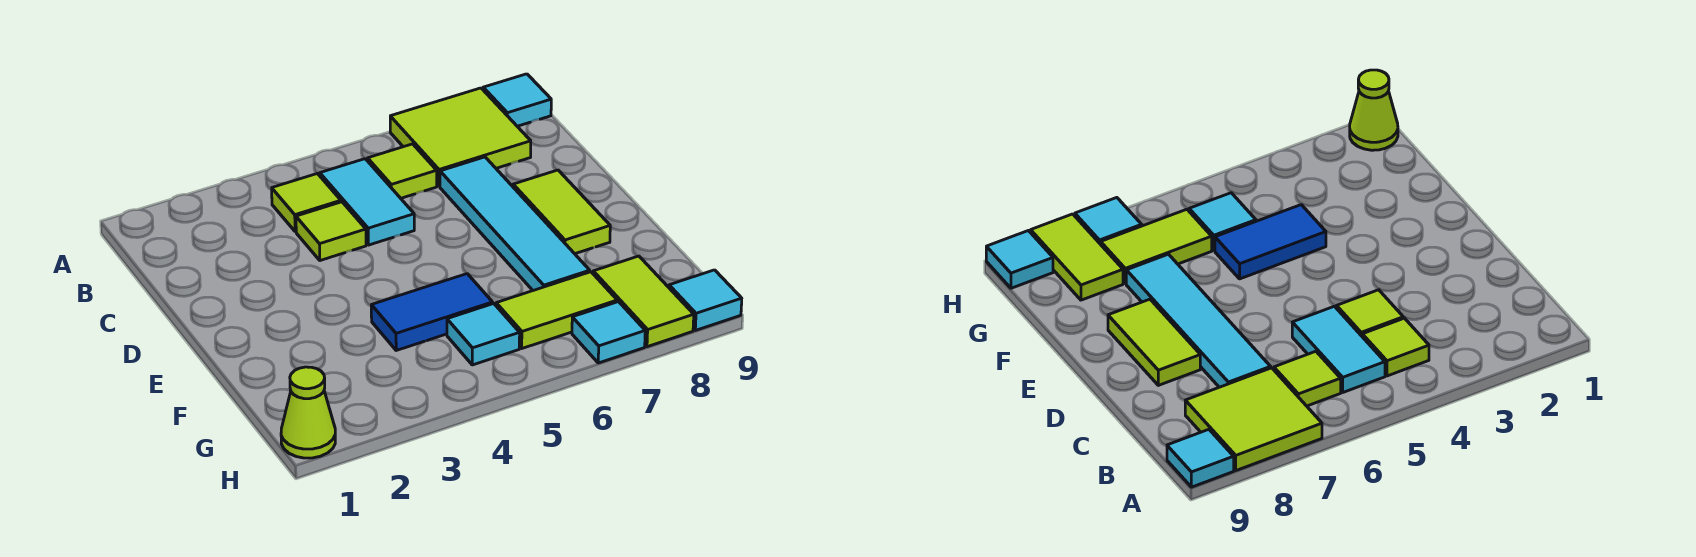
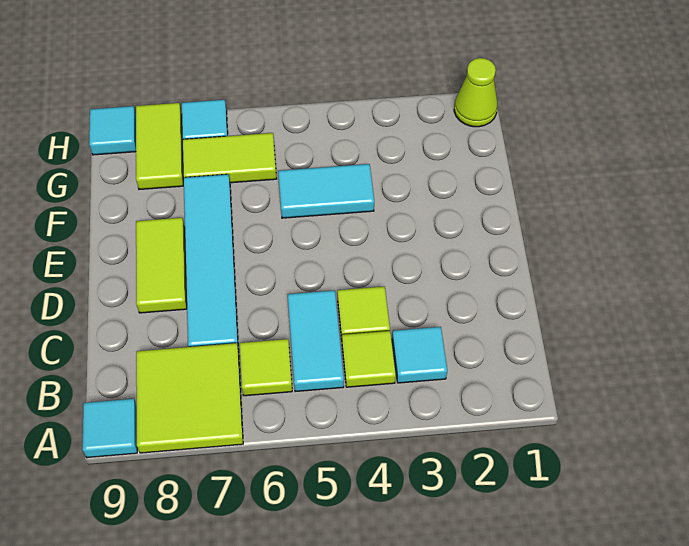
blue 1x2 tile [371,274,493,350] -> cyan 1x2 tile [278,164,374,218]
cyan 1x1 tile [447,303,520,365] -> cyan 1x1 tile moved to [392,327,447,383]

